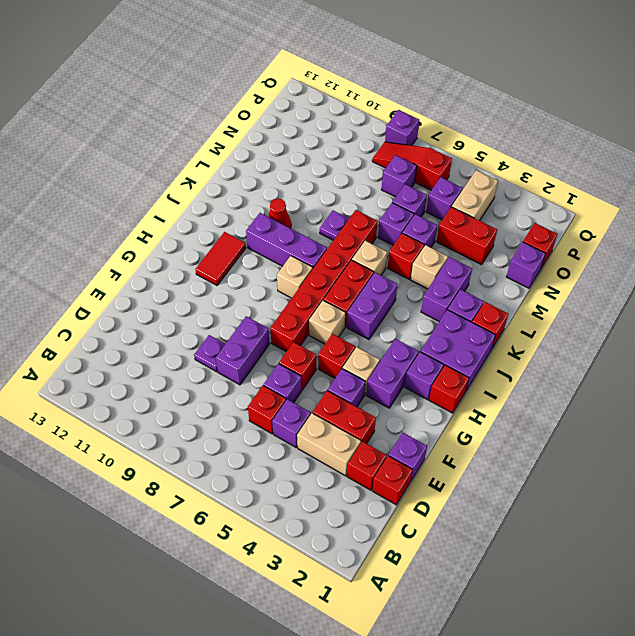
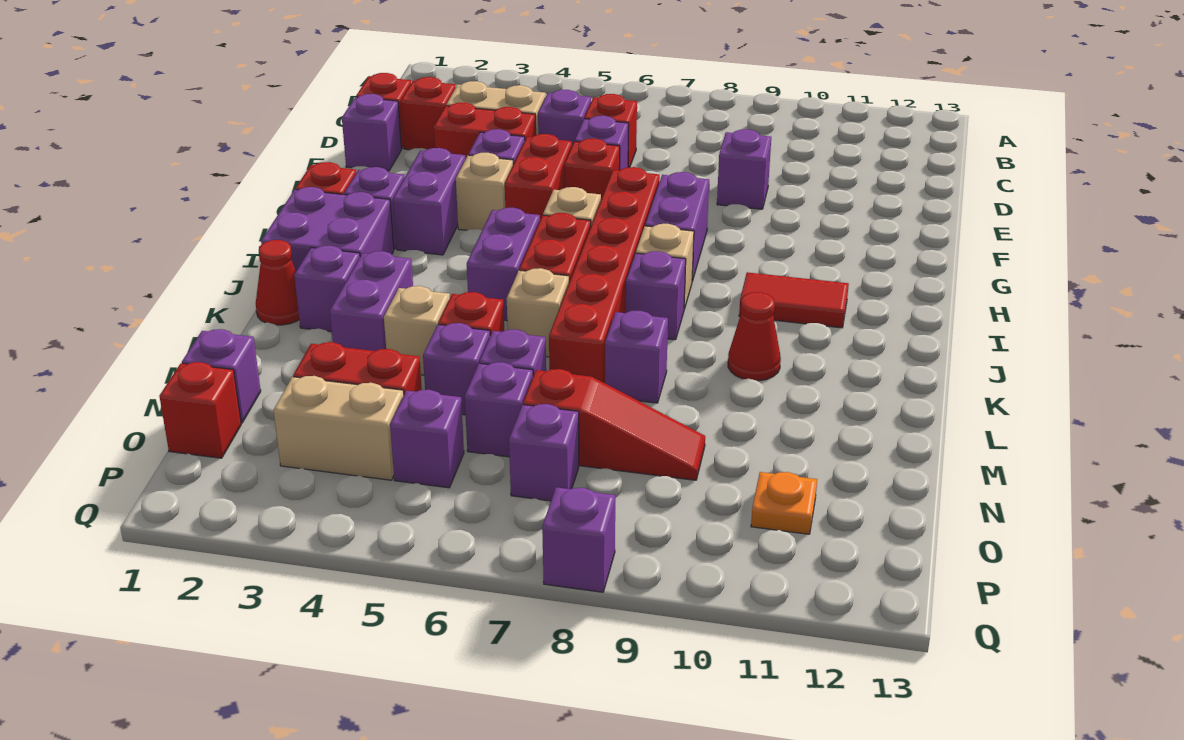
purple 1x2 brick [216,316,270,385] -> purple 1x2 brick moved to [645,172,709,281]
purple 1x1 plate [194,335,225,372] -> purple 1x1 brick [717,129,771,209]
red 1x1 brick [318,334,355,378] -> red 1x2 brick [505,134,572,220]
red 1x2 tile [195,232,246,285] -> red 1x2 tile turned to [739,272,849,328]
purple 1x3 brick [246,213,327,268] -> purple 1x1 brick [626,251,686,340]
red 1x1 brick [472,302,508,348] -> red 1x1 cone [256,240,299,325]
purple 1x1 plate [320,211,349,240] -> purple 1x1 brick [605,311,668,403]
tan 1x2 brick [452,170,498,221] -> tan 1x2 brick turned to [274,376,404,480]
none -> orange 1x1 plate [751,472,817,534]
red 1x3 slope [372,142,452,190] -> red 1x3 slope moved to [523,369,705,480]

